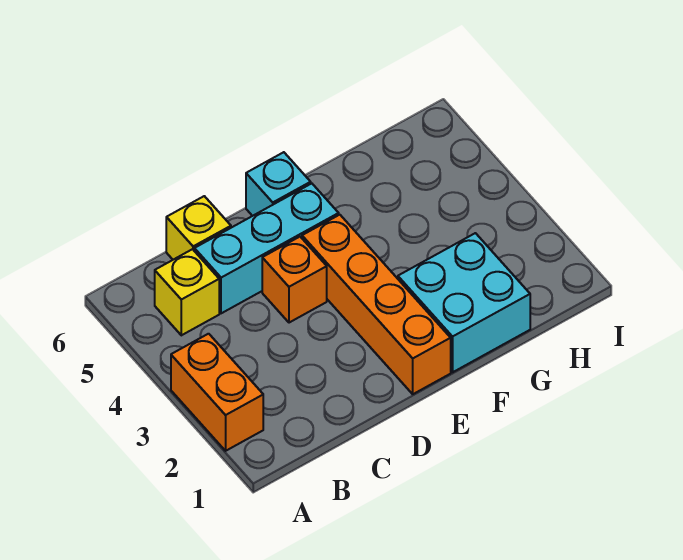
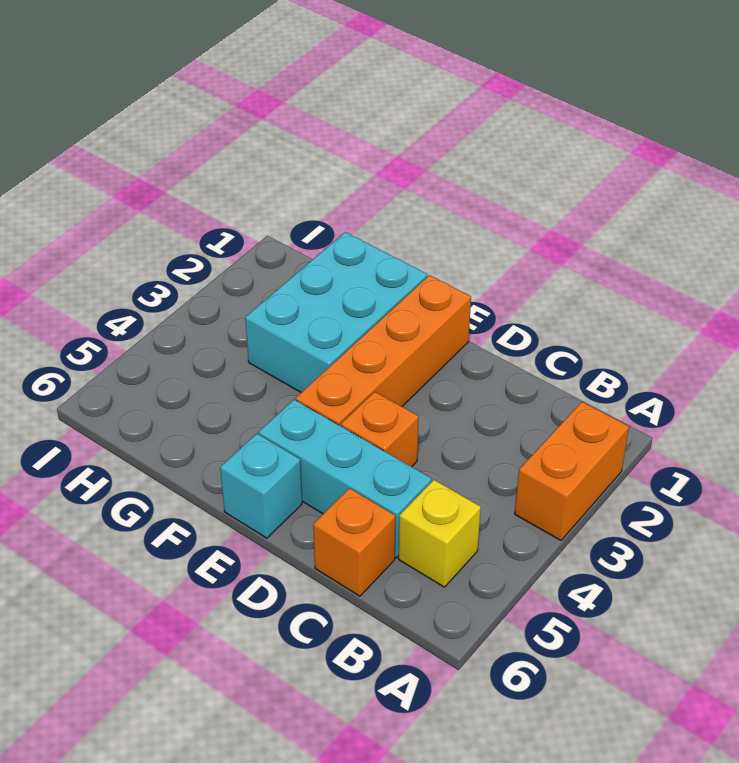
yellow 1x1 brick [166,196,231,260] -> orange 1x1 brick [313,488,395,596]
cyan 2x2 brick [398,233,530,372] -> cyan 2x3 brick [245,232,427,392]

